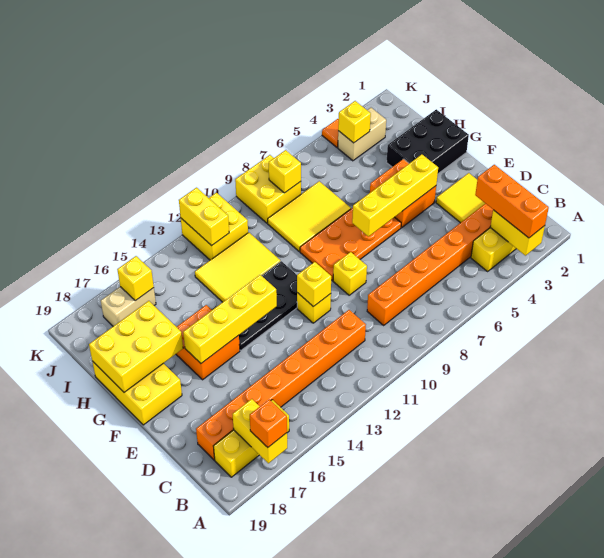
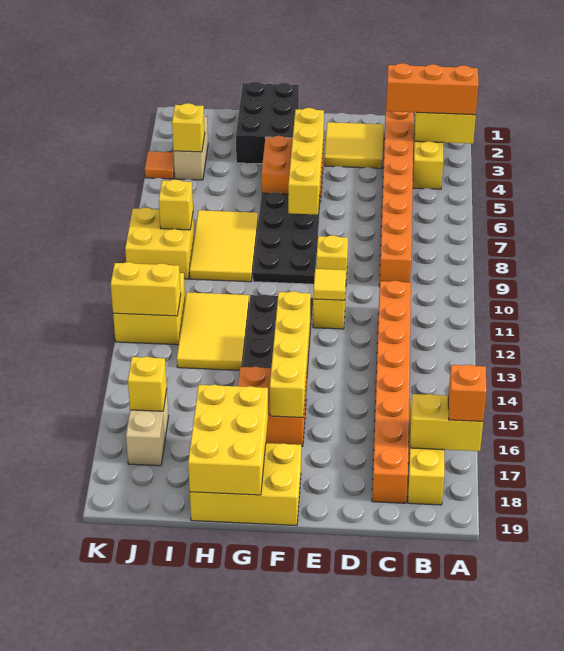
yellow 1x1 brick [297,262,331,307] -> yellow 1x1 tile [313,268,346,300]
orange 2x4 plate [300,208,401,280] -> black 2x4 plate [253,192,320,284]

